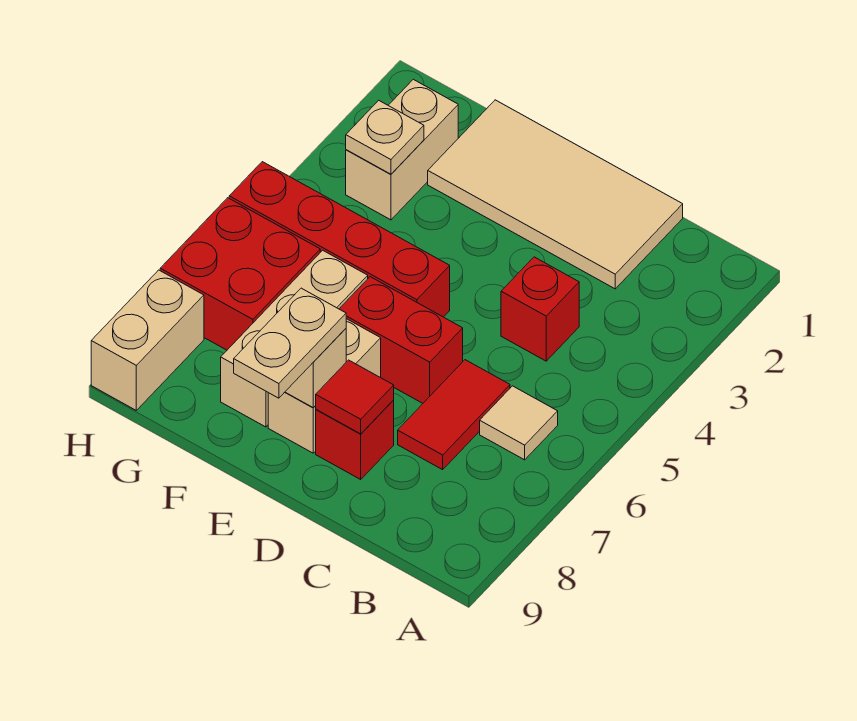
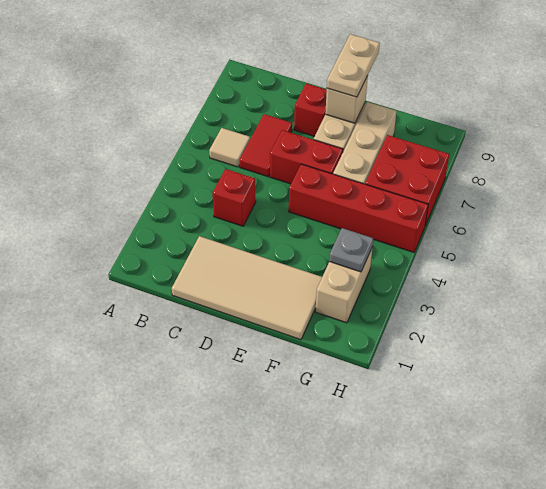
red 1x1 tile [316,360,394,434] -> none
tan 1x1 plate [346,100,424,174] -> grey 1x1 plate [329,228,373,272]
tan 1x2 brick [91,270,204,410] -> none

